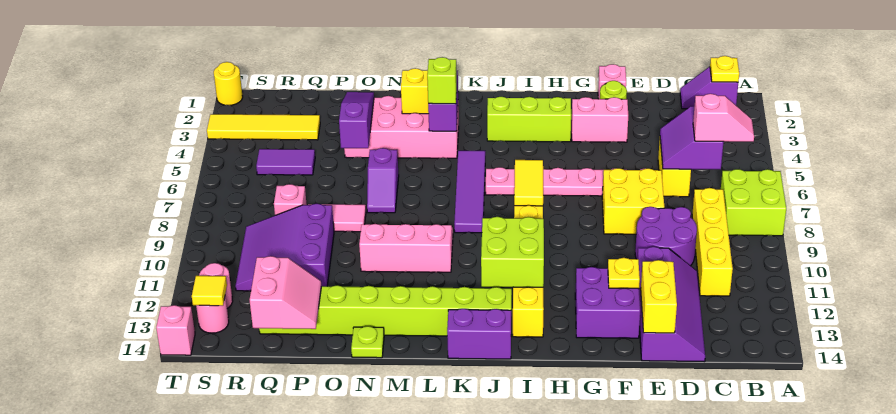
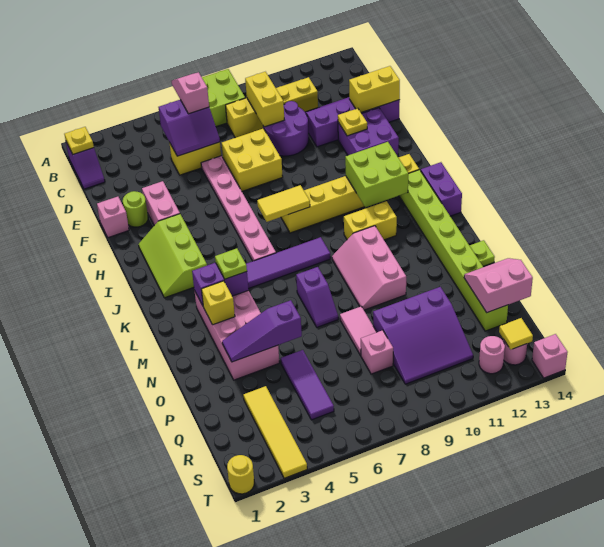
none -> yellow 1x2 brick [245,72,284,127]
none -> yellow 1x2 brick [344,201,397,240]
lime 1x1 brick [427,57,457,104] -> lime 1x1 plate [215,248,247,279]
purple 1x2 slope [367,148,399,213] -> purple 1x2 slope turned to [296,267,338,327]
purple 1x2 tile [256,149,315,175] -> purple 1x3 tile [281,350,334,420]

